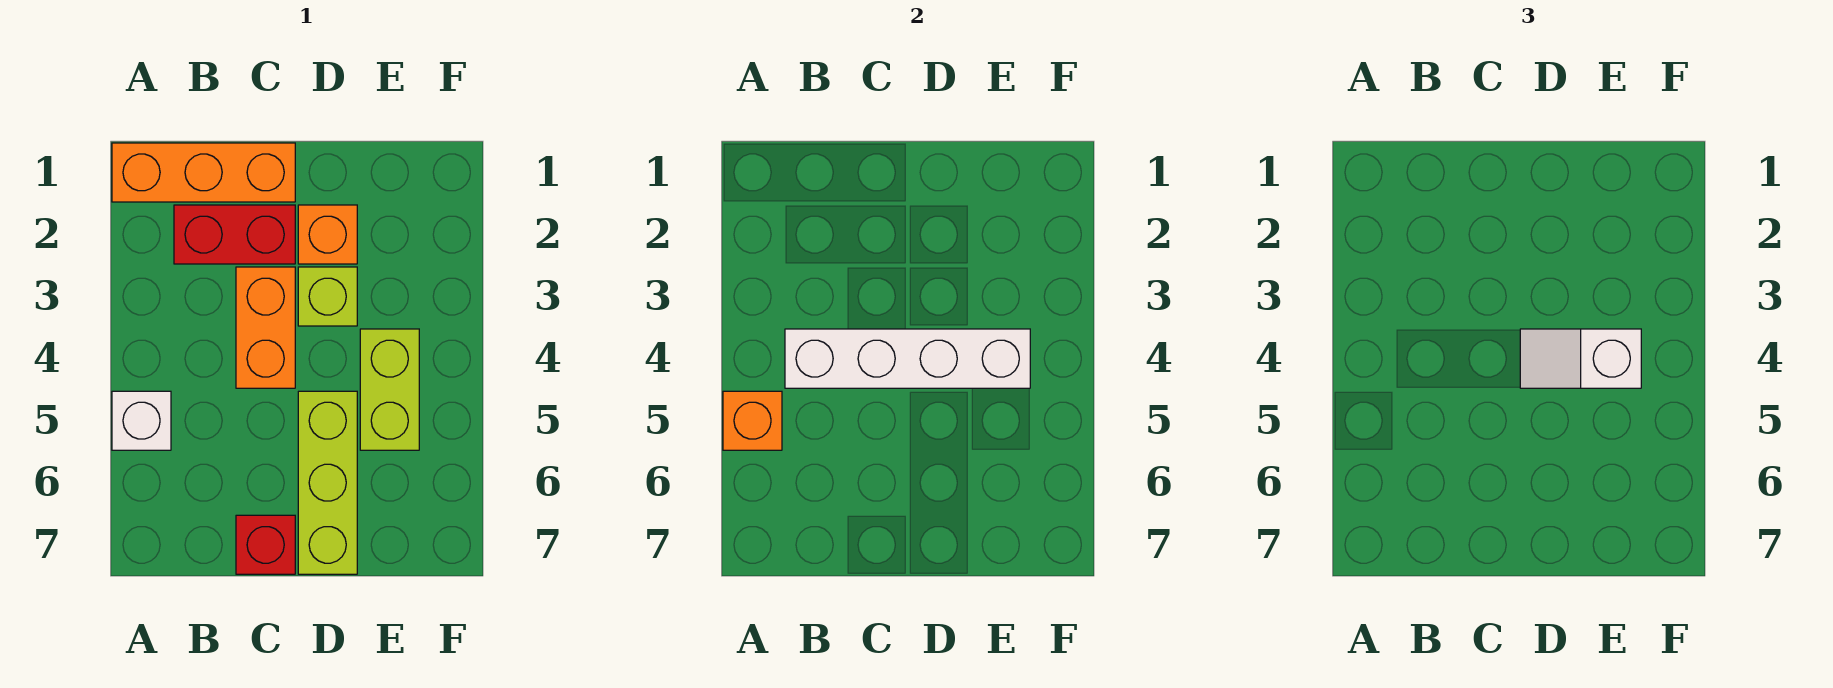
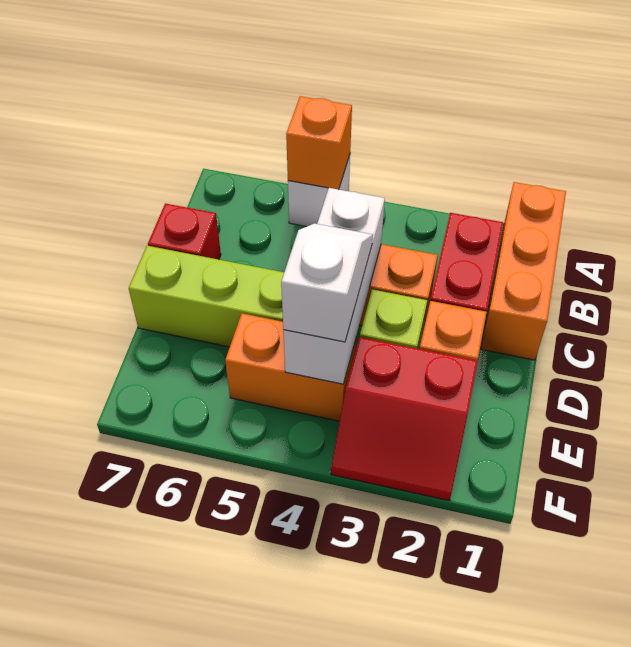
white 1x4 brick [785,329,1030,388] -> white 1x3 brick [283,188,385,384]
none -> red 2x2 slope [331,337,478,501]
lime 1x2 brick [360,329,419,450] -> orange 1x2 brick [225,314,356,421]

